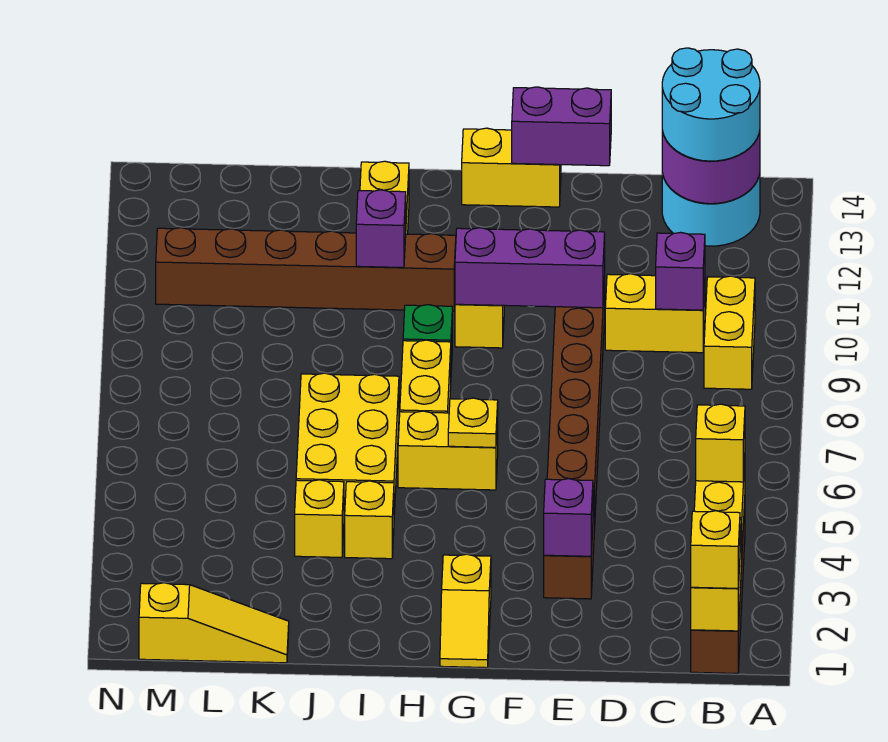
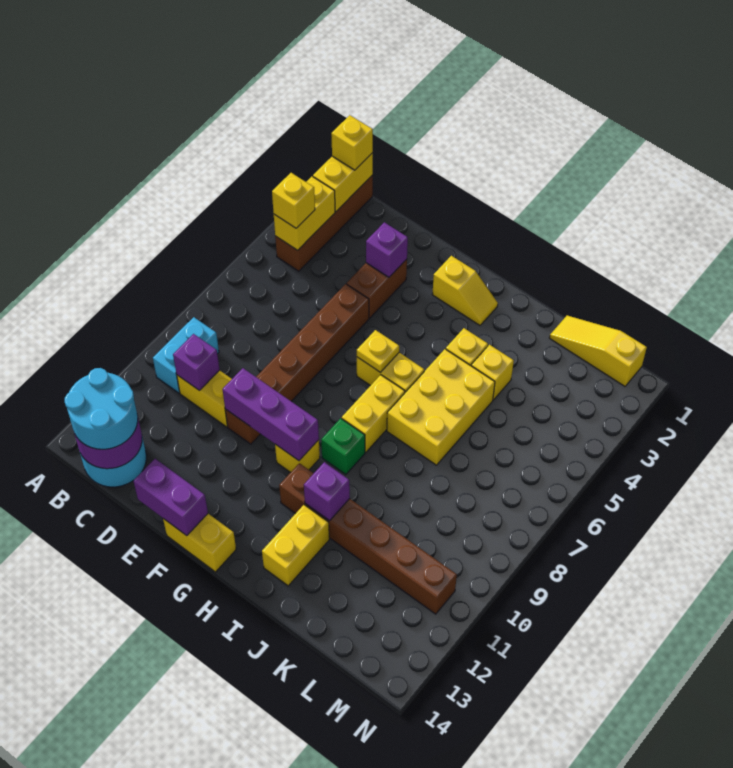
yellow 1x2 brick [704,276,755,389] -> cyan 1x2 brick [153,317,219,393]
yellow 1x2 slope [440,554,491,668] -> yellow 1x2 slope turned to [432,256,498,325]

